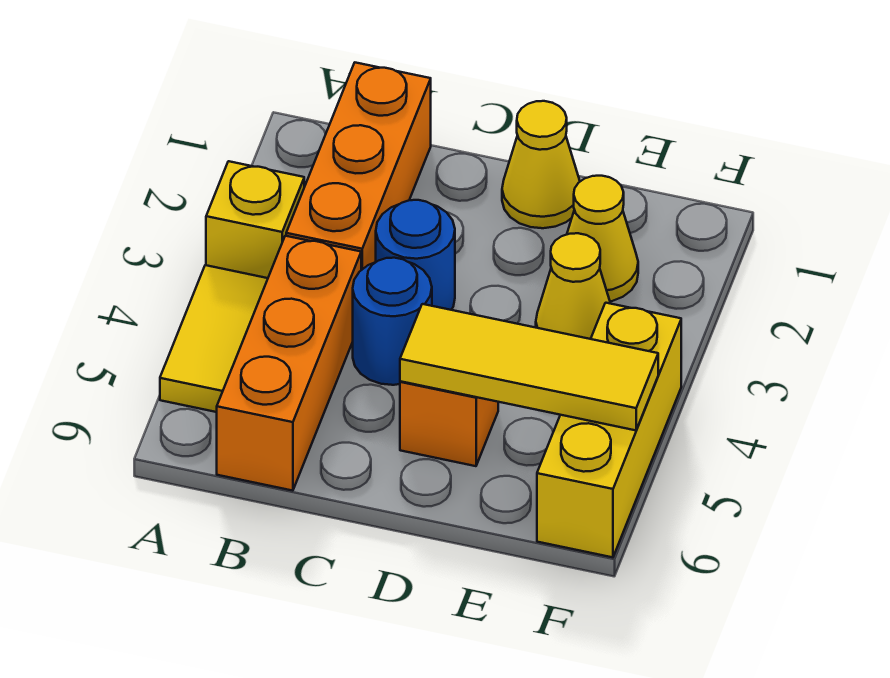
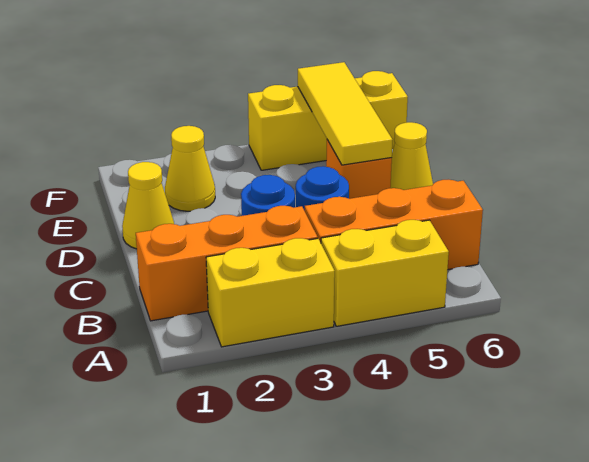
yellow 1x1 brick [206,161,304,278] -> yellow 1x2 brick [206,238,335,347]
yellow 1x2 tile [160,265,268,412] -> yellow 1x2 brick [321,220,449,326]
yellow 1x1 cone [536,233,611,339] -> yellow 1x1 cone moved to [390,122,433,190]

